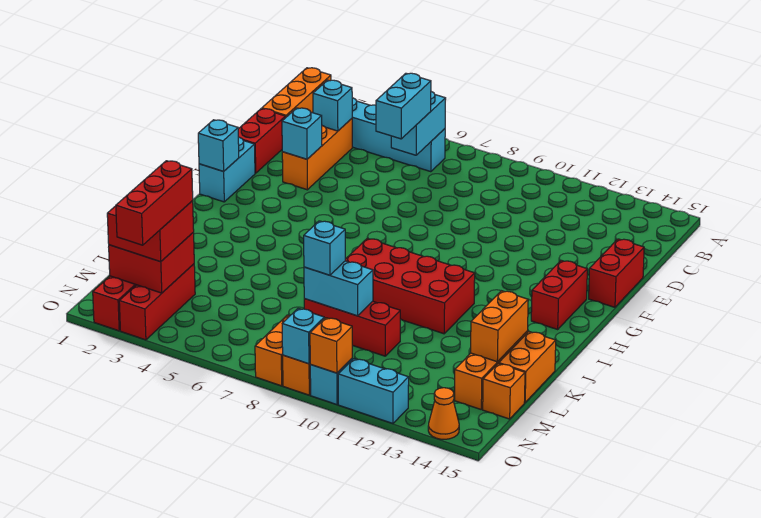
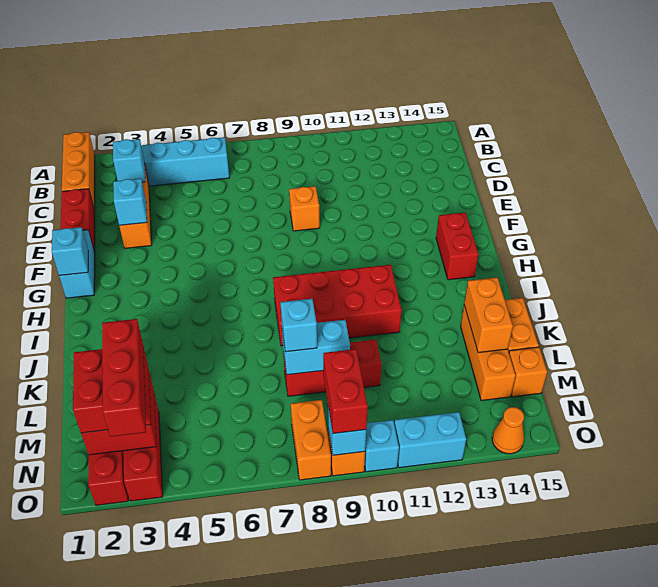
cyan 1x2 brick [391,92,446,155] -> none
cyan 1x2 brick [376,73,431,139] -> none
red 1x2 brick [589,239,644,307] -> red 1x2 brick moved to [323,349,368,434]
orange 1x1 brick [310,318,352,373] -> orange 1x1 brick moved to [289,186,320,231]

